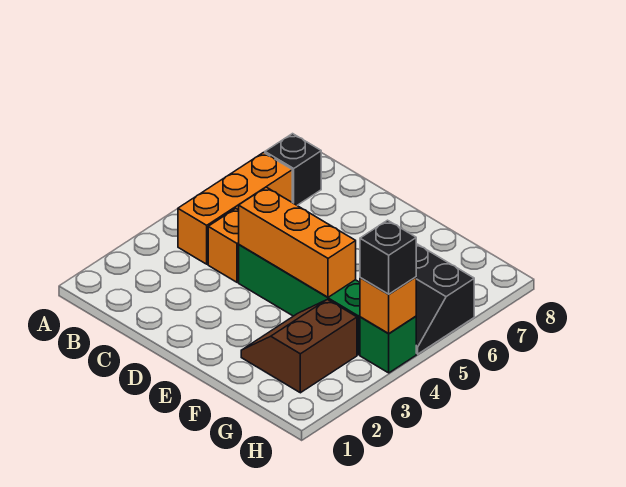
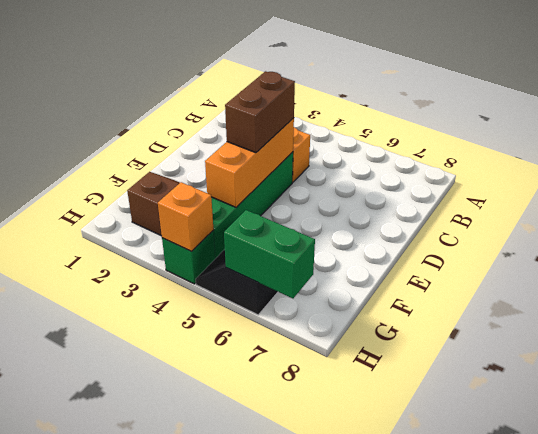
orange 1x3 brick [178,152,292,264] -> none
black 1x1 brick [265,134,321,205] -> none
none -> brown 1x2 brick [225,71,295,153]
black 1x1 brick [360,220,416,294] -> none
none -> green 1x2 brick [224,210,315,298]

